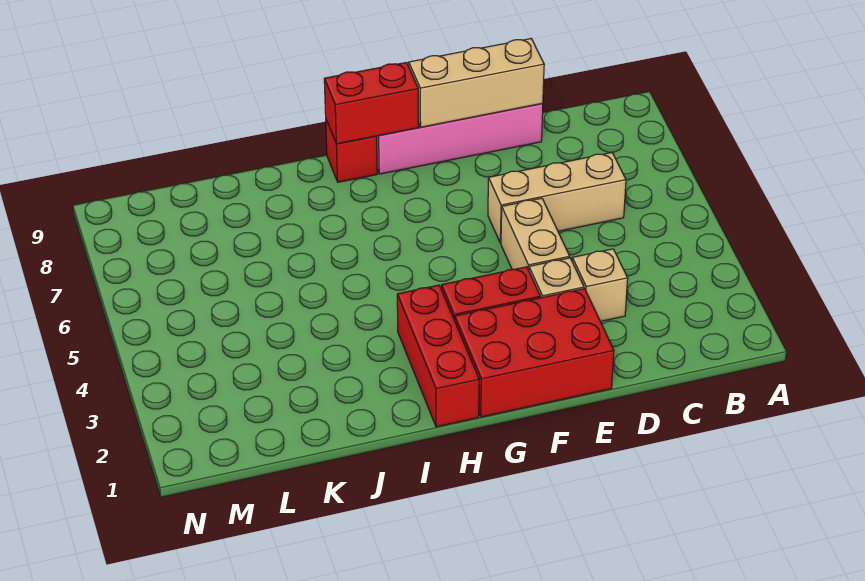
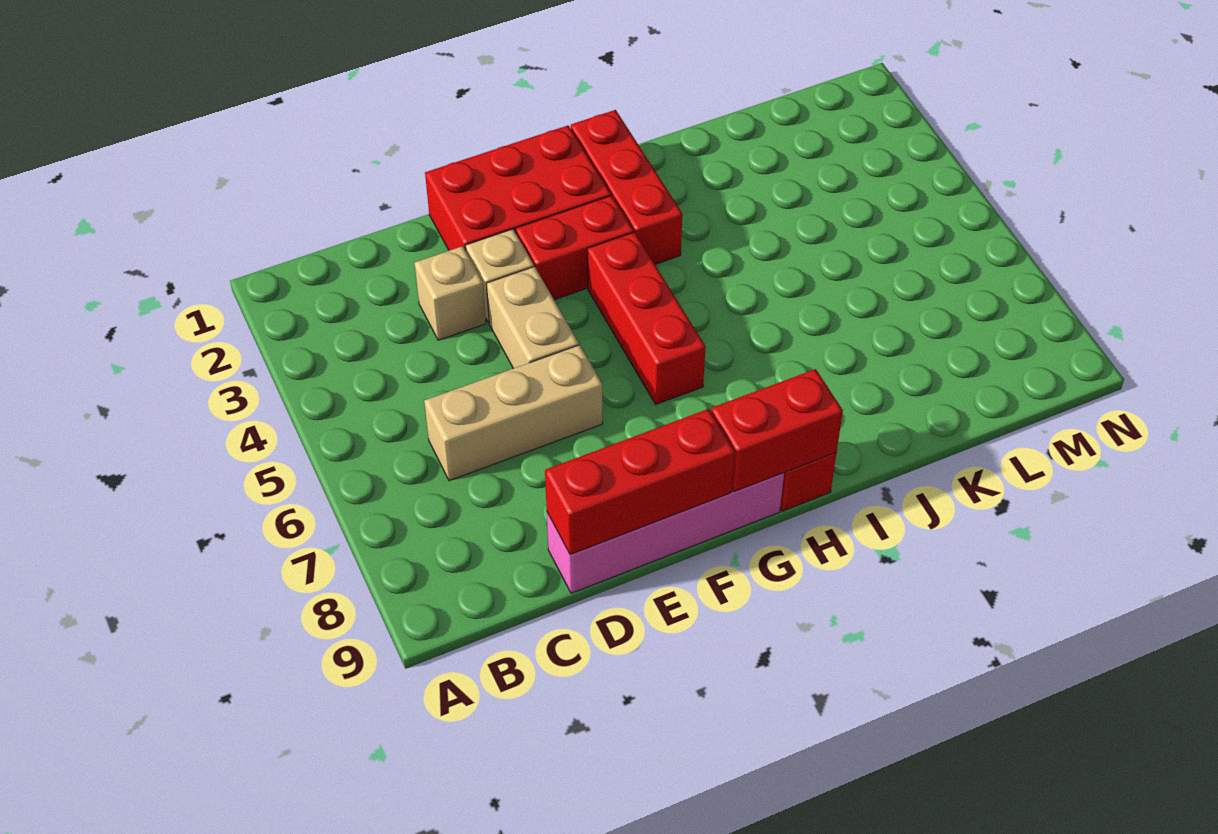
tan 1x3 brick [409,39,544,127] -> red 1x3 brick [545,409,735,555]
none -> red 1x3 brick [587,232,706,404]

